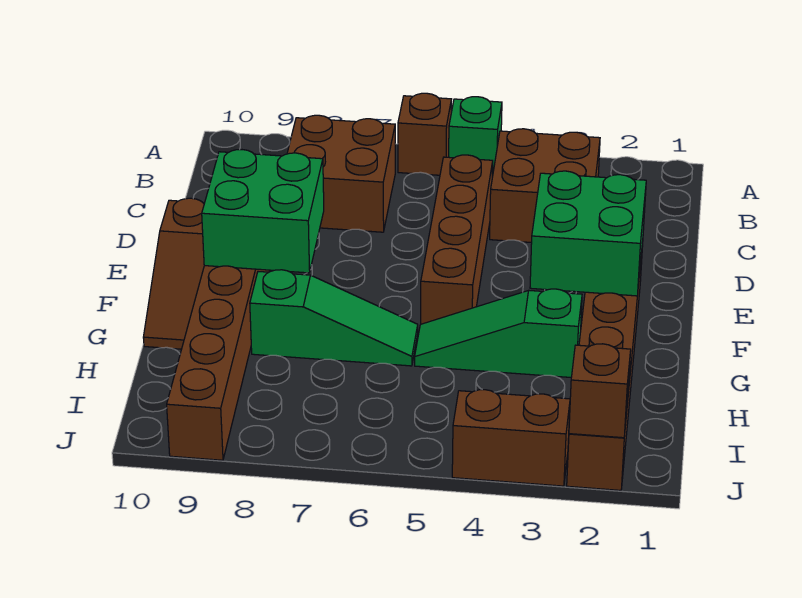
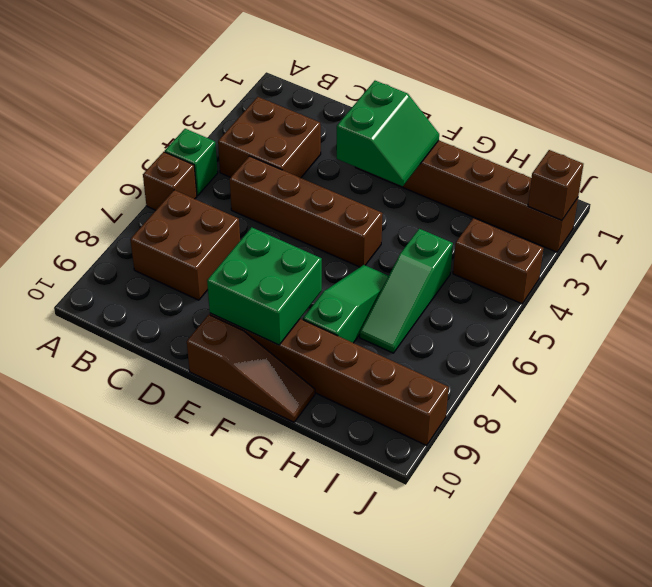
green 2x2 brick [530,171,646,296] -> green 2x2 slope [337,81,439,186]
green 1x3 slope [415,289,582,377] -> green 1x3 slope moved to [360,229,453,353]
brown 1x2 brick [452,390,570,486] -> brown 1x2 brick turned to [453,218,544,304]

